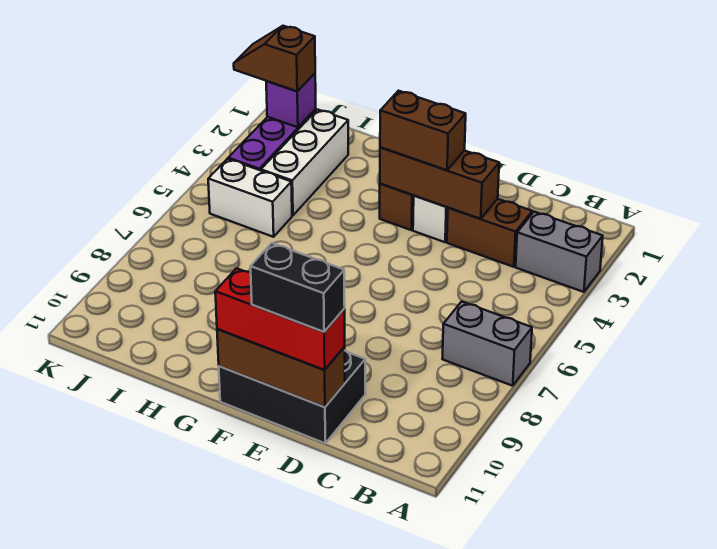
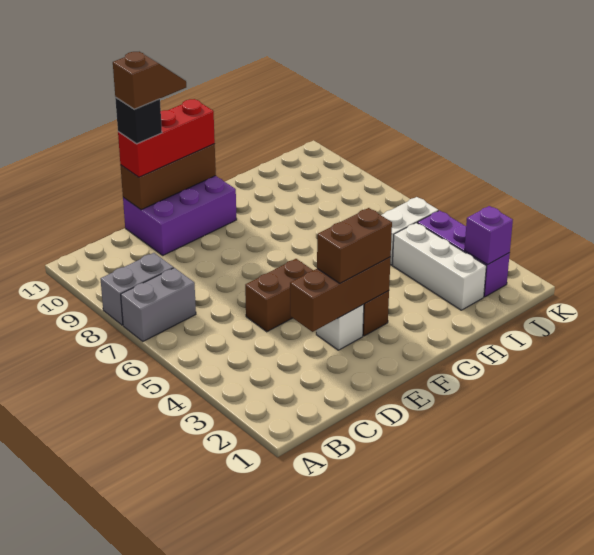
grey 1x2 brick [516,212,603,292] -> grey 1x2 brick moved to [101,253,174,325]
brown 1x2 brick [447,199,532,267] -> brown 1x2 brick moved to [245,259,313,332]
black 2x3 brick [219,351,365,443] -> purple 2x3 brick [123,176,237,255]
black 1x2 brick [251,243,345,332] -> black 1x1 brick [115,98,162,144]
brown 1x2 slope [234,26,315,91] -> brown 1x2 slope moved to [113,52,186,109]

